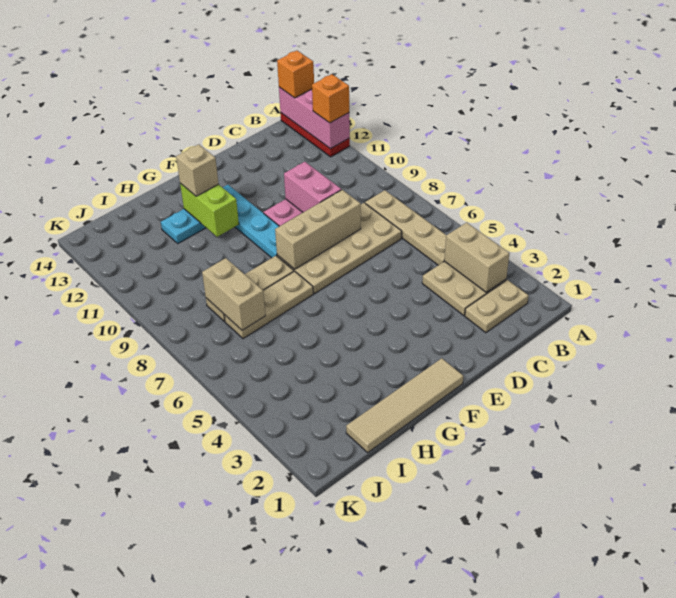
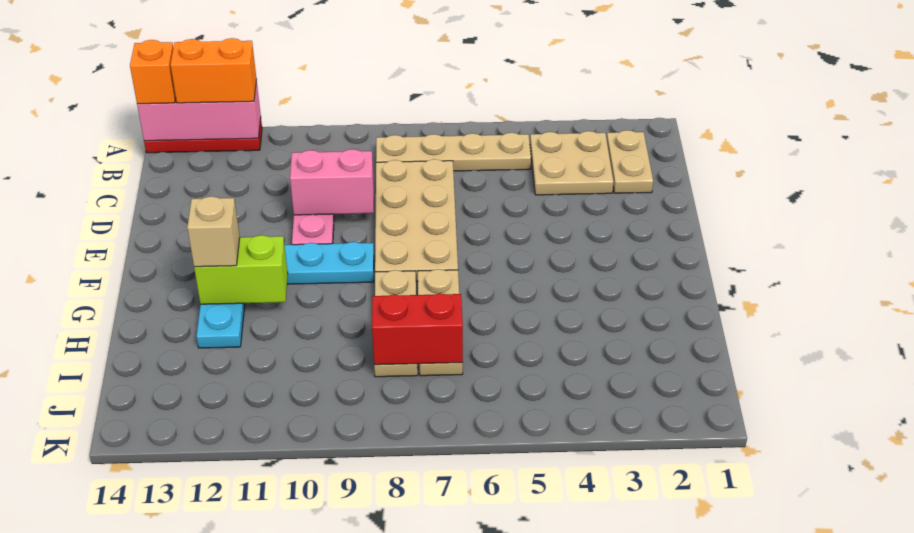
orange 1x1 brick [312,74,349,123] -> orange 1x2 brick [171,38,257,103]
tan 1x2 brick [444,222,510,292] -> none
tan 1x3 brick [275,190,361,269] -> none
tan 1x4 tile [346,358,463,452] -> none
tan 1x2 brick [202,258,265,330] -> red 1x2 brick [372,293,463,365]

